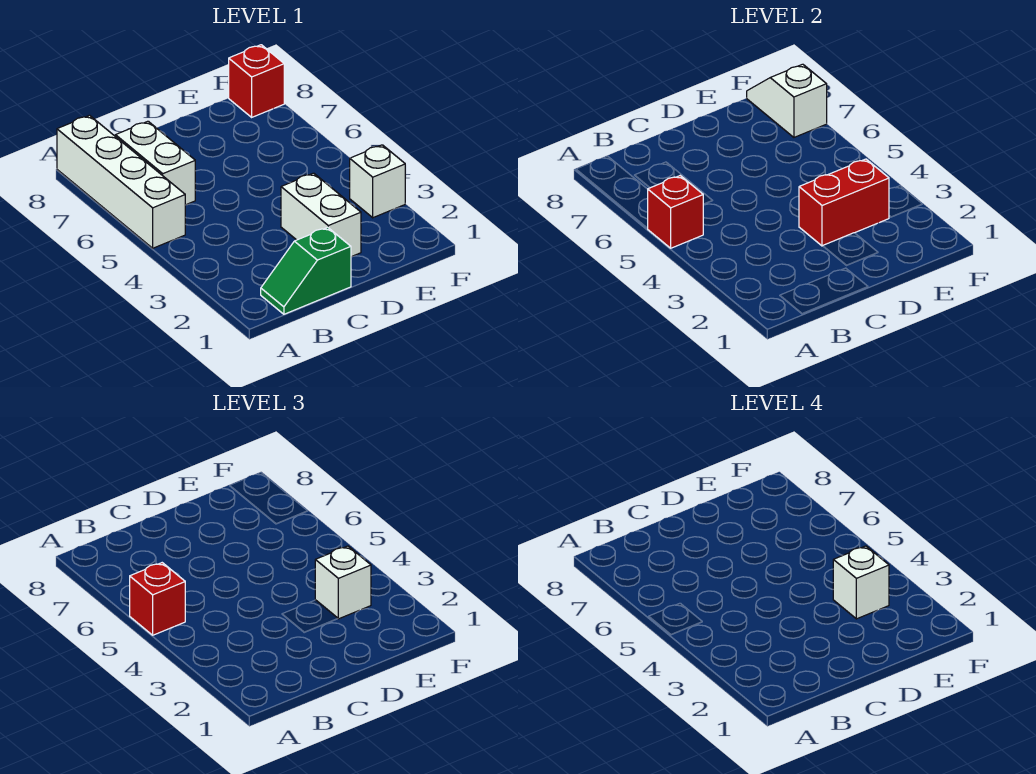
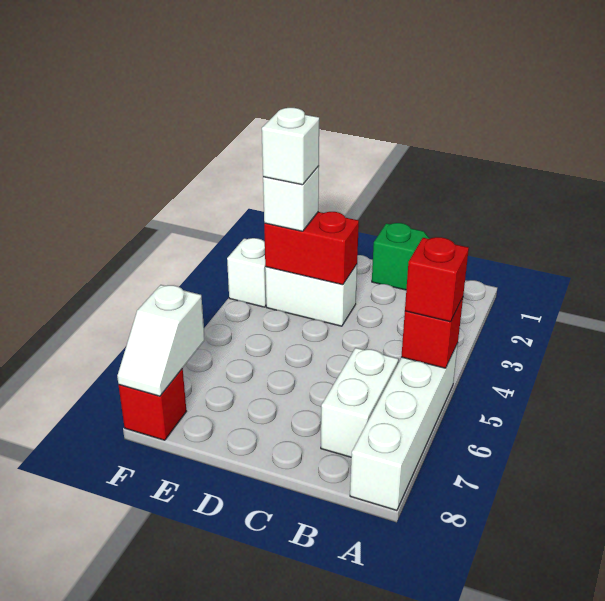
white 1x2 brick [281,173,361,257] -> white 1x2 brick turned to [265,265,357,326]

